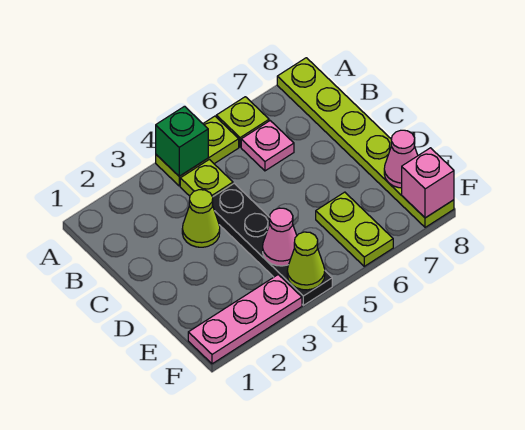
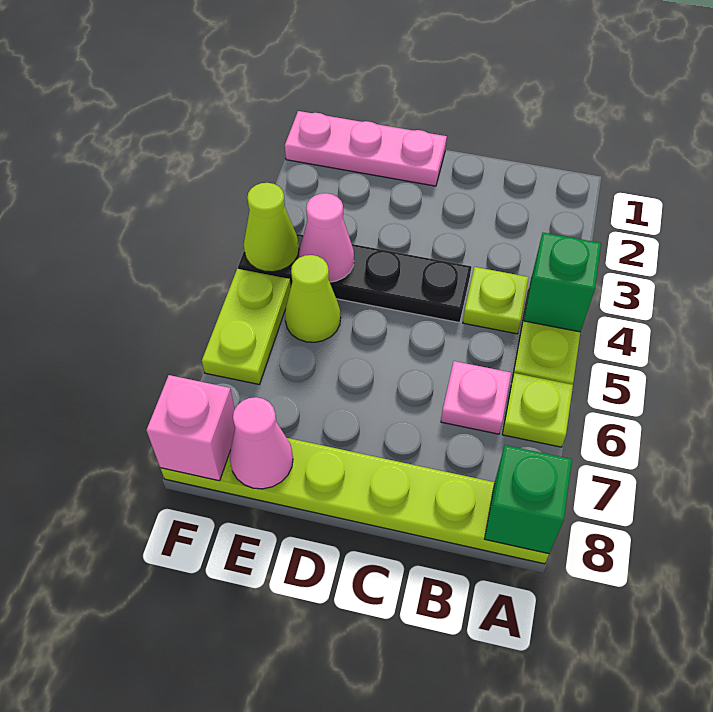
none -> green 1x1 brick [485,445,572,554]
lime 1x1 cone [182,190,220,247] -> lime 1x1 cone moved to [285,255,341,342]
lime 1x2 plate [316,192,393,266] -> lime 1x2 plate turned to [202,269,291,384]
pink 1x3 plate [188,275,302,364] -> pink 1x3 plate turned to [285,111,447,186]

